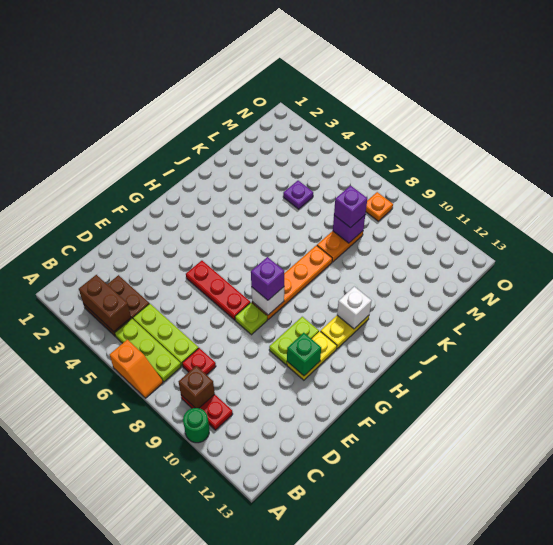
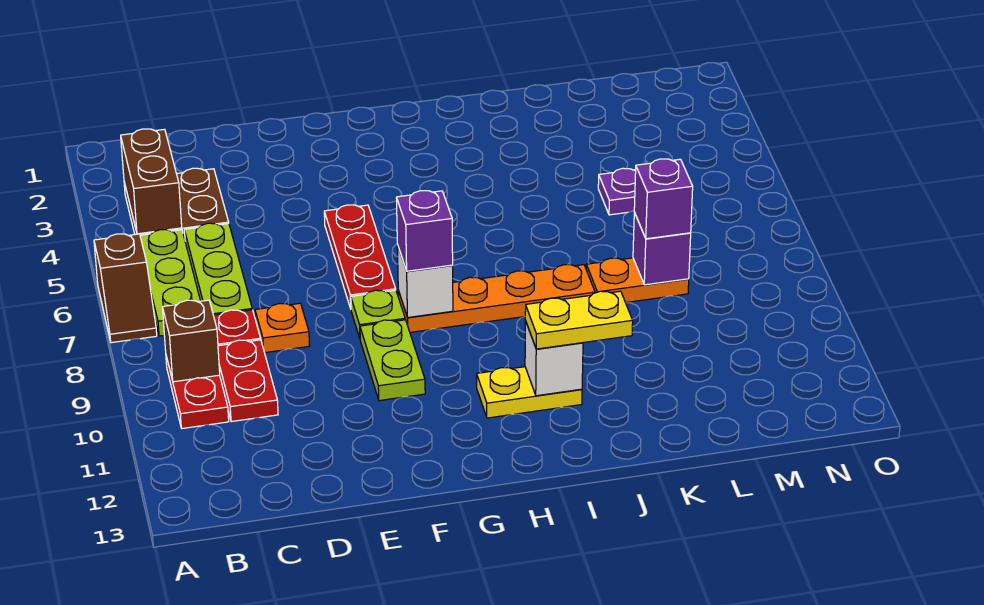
orange 1x2 slope [110,340,163,398] -> brown 1x2 slope [94,234,157,343]
green 1x1 round brick [183,408,209,443] -> none
none -> red 1x2 plate [218,340,278,422]
lime 1x2 plate [269,317,319,365] -> lime 1x2 plate turned to [360,320,425,401]
yellow 1x2 plate [287,331,337,380] -> yellow 1x2 plate moved to [525,291,633,349]
green 1x1 brick [287,333,321,376] -> none
orange 1x1 plate [366,192,393,221] -> orange 1x1 plate moved to [255,303,310,353]

